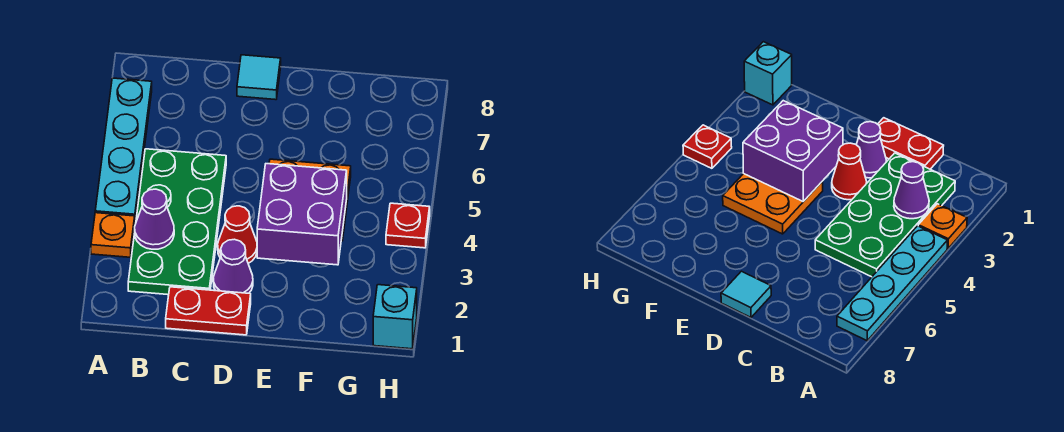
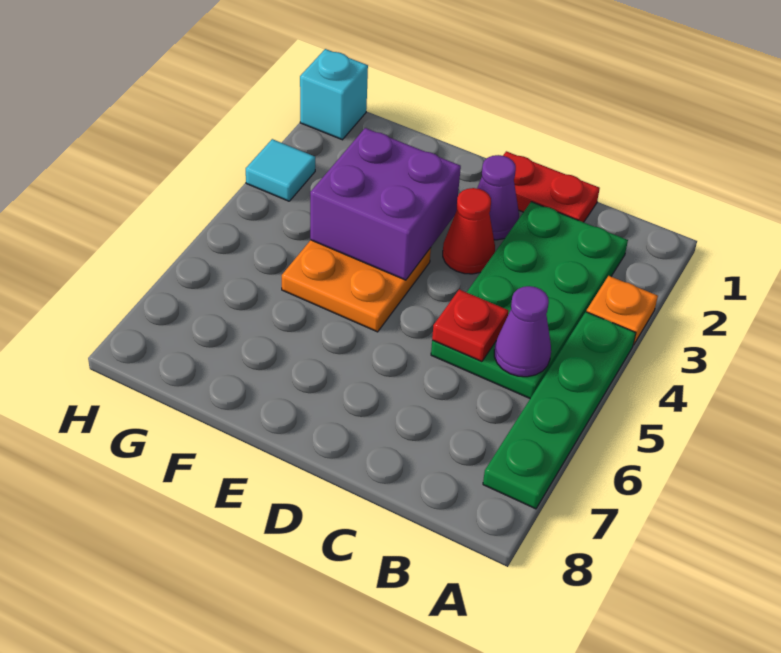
cyan 1x4 plate [95,78,152,219] -> green 1x4 plate [483,312,636,509]
purple 1x1 cone [135,189,174,249] -> purple 1x1 cone moved to [494,286,551,377]
cyan 1x1 tile [237,55,281,100] -> cyan 1x1 tile moved to [246,139,315,201]
red 1x1 plate [386,203,430,248] -> red 1x1 plate moved to [432,290,509,362]

